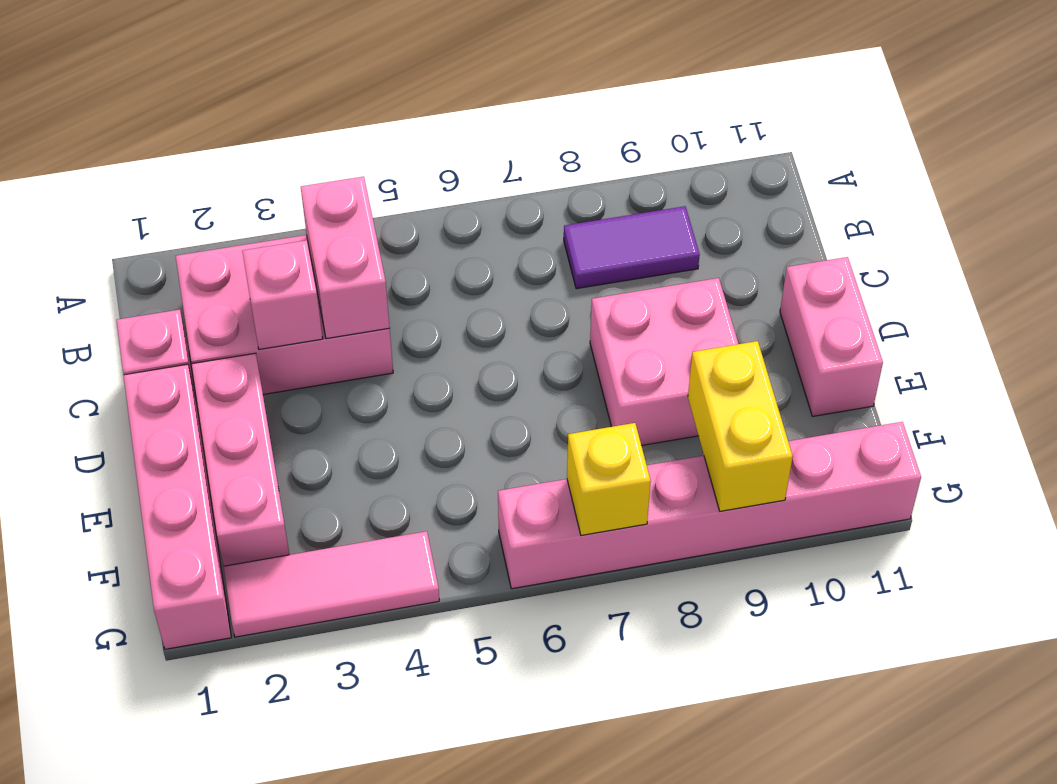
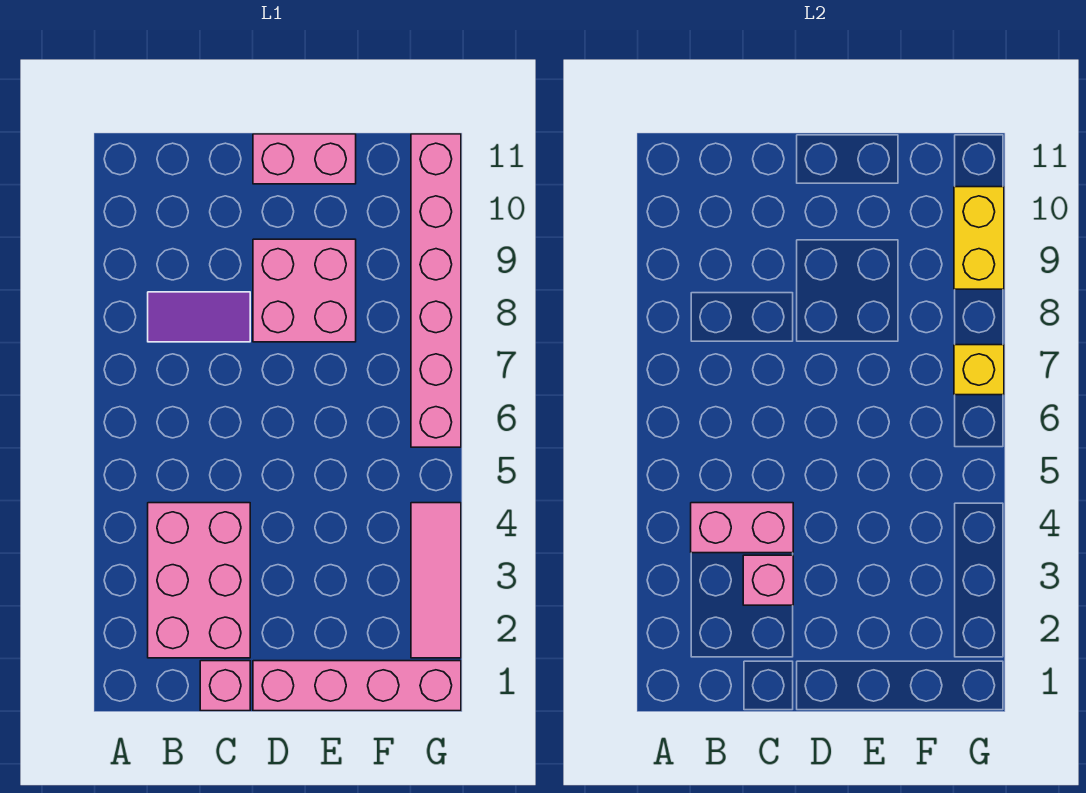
purple 1x2 tile [564,206,700,289] -> purple 1x2 tile turned to [148,292,250,342]
pink 1x3 brick [192,353,289,566] -> none
yellow 1x2 brick [688,341,793,511] -> yellow 1x2 brick turned to [954,187,1004,289]

